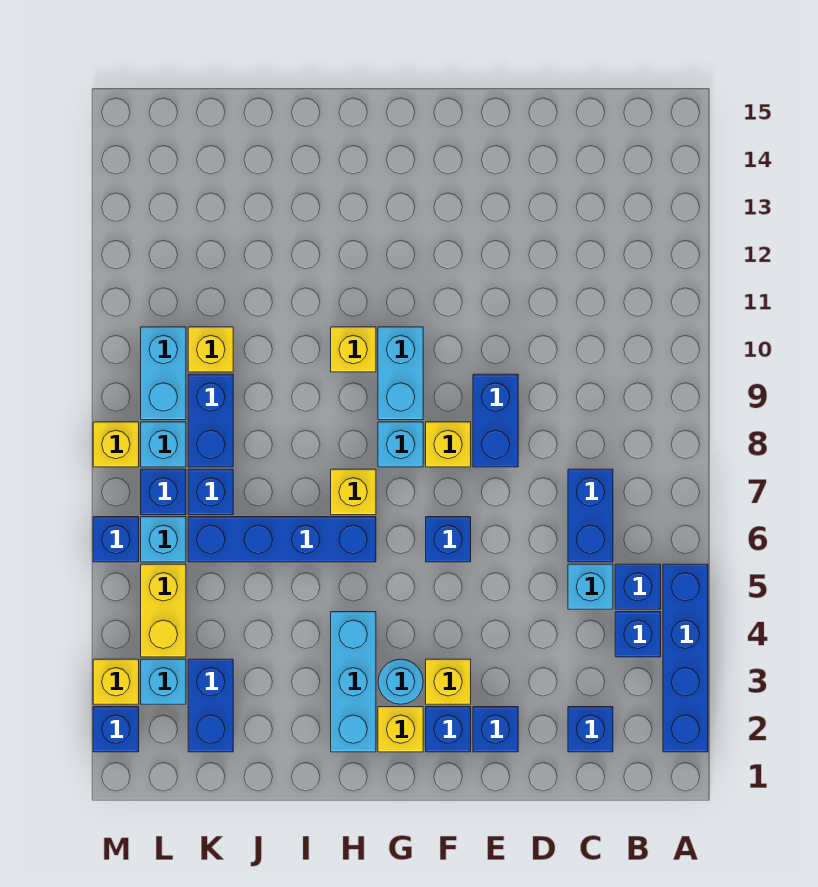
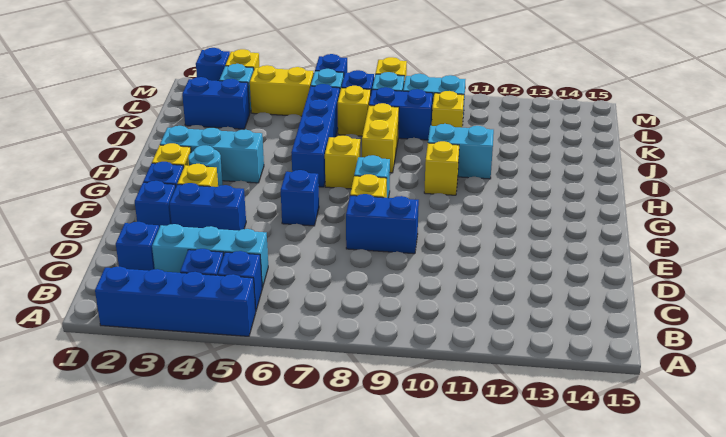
cyan 1x1 brick [568,564,613,609] -> cyan 1x3 brick [152,224,268,288]
blue 1x2 brick [568,469,613,562] -> blue 1x2 brick moved to [169,183,246,231]
cyan 1x2 brick [378,327,423,420] -> cyan 1x2 brick moved to [428,124,494,179]
none -> yellow 1x2 brick [362,103,399,173]
blue 1x1 brick [188,469,233,515] -> yellow 1x1 brick [338,86,371,136]

